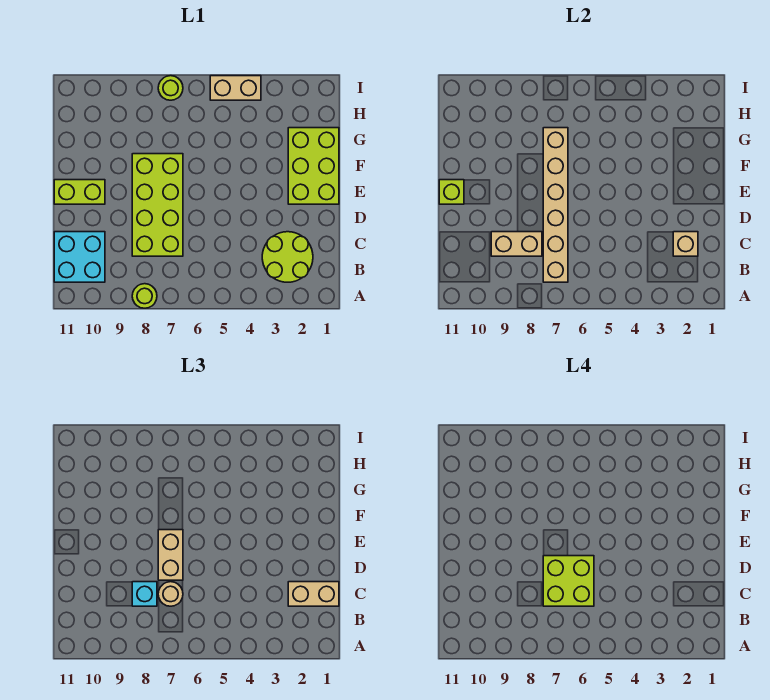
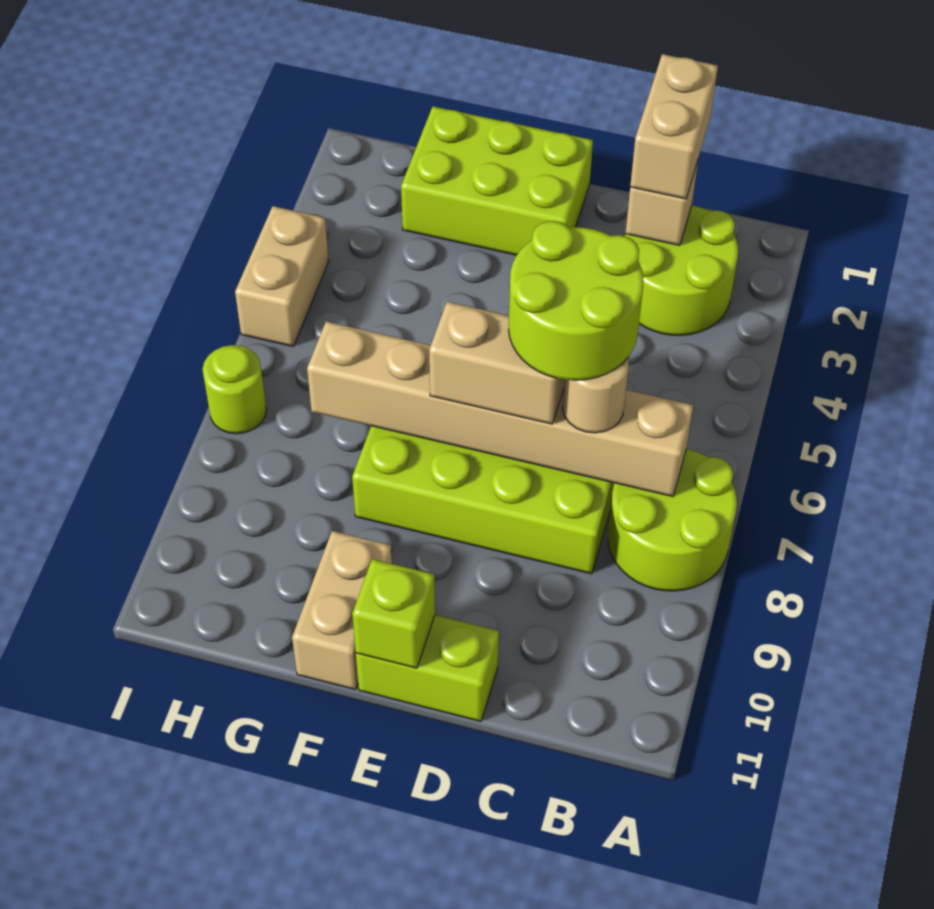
lime 1x1 round brick [132,284,157,308] -> lime 2x2 round brick [608,449,737,591]
cyan 2x2 brick [54,232,105,282] -> none
lime 2x2 brick [543,556,594,606] -> lime 2x2 round brick [509,221,643,380]
tan 1x2 brick [491,232,542,256] -> tan 1x2 brick moved to [292,531,392,690]
cyan 1x1 brick [132,582,157,606] -> none
lime 1x2 brick [54,180,105,204] -> lime 1x2 brick turned to [356,615,499,721]

